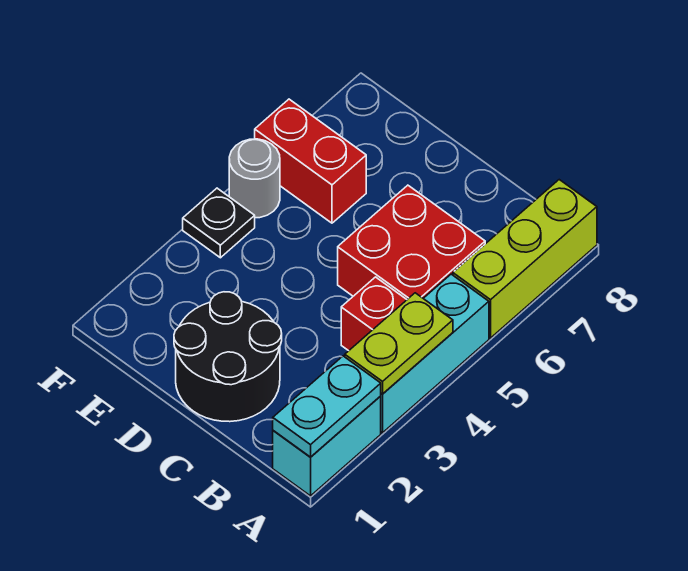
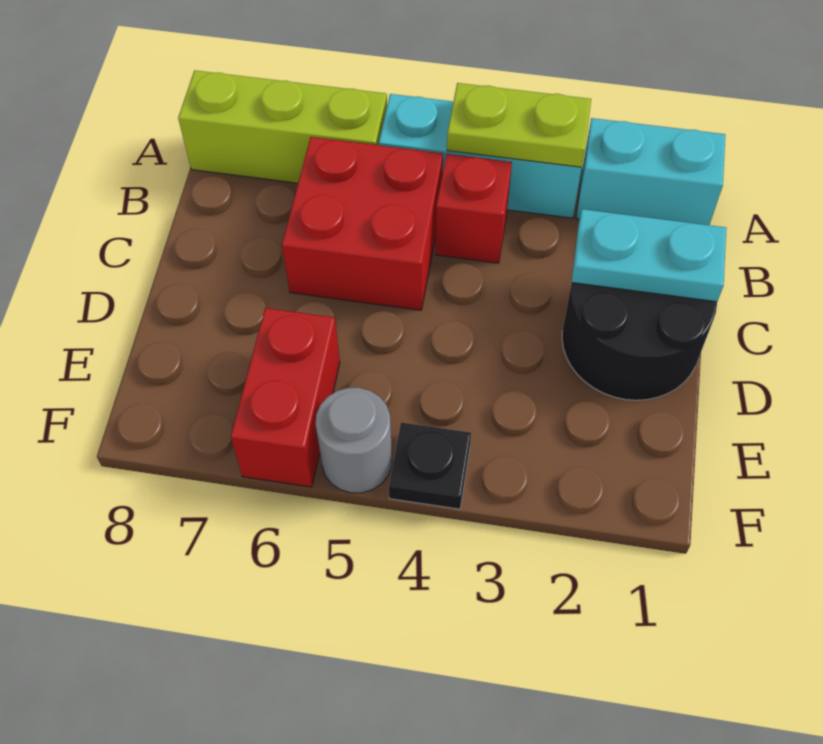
cyan 1x2 plate [273,356,381,457] -> cyan 1x2 plate moved to [572,209,726,302]

